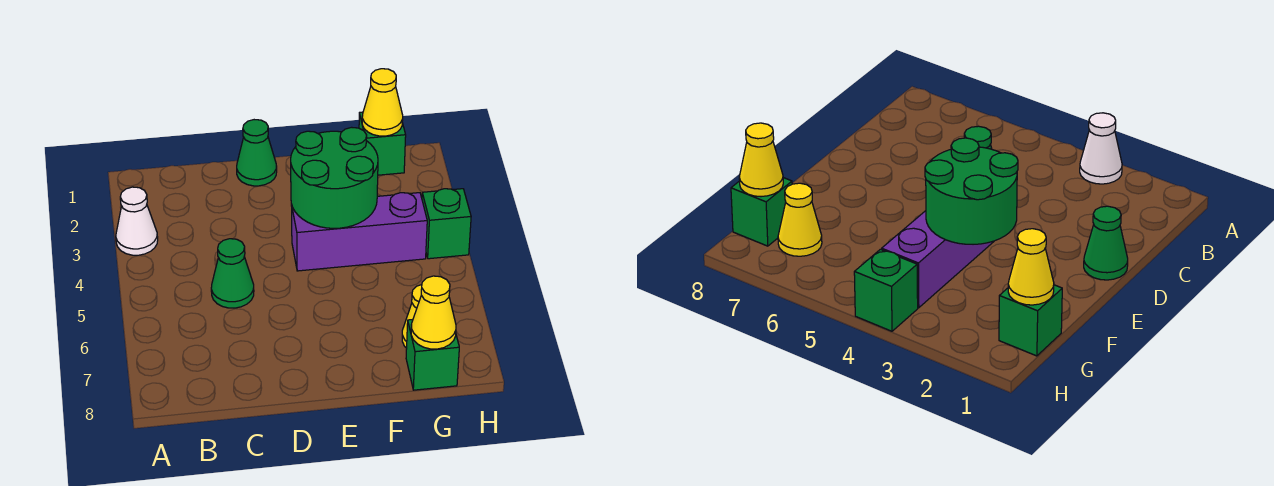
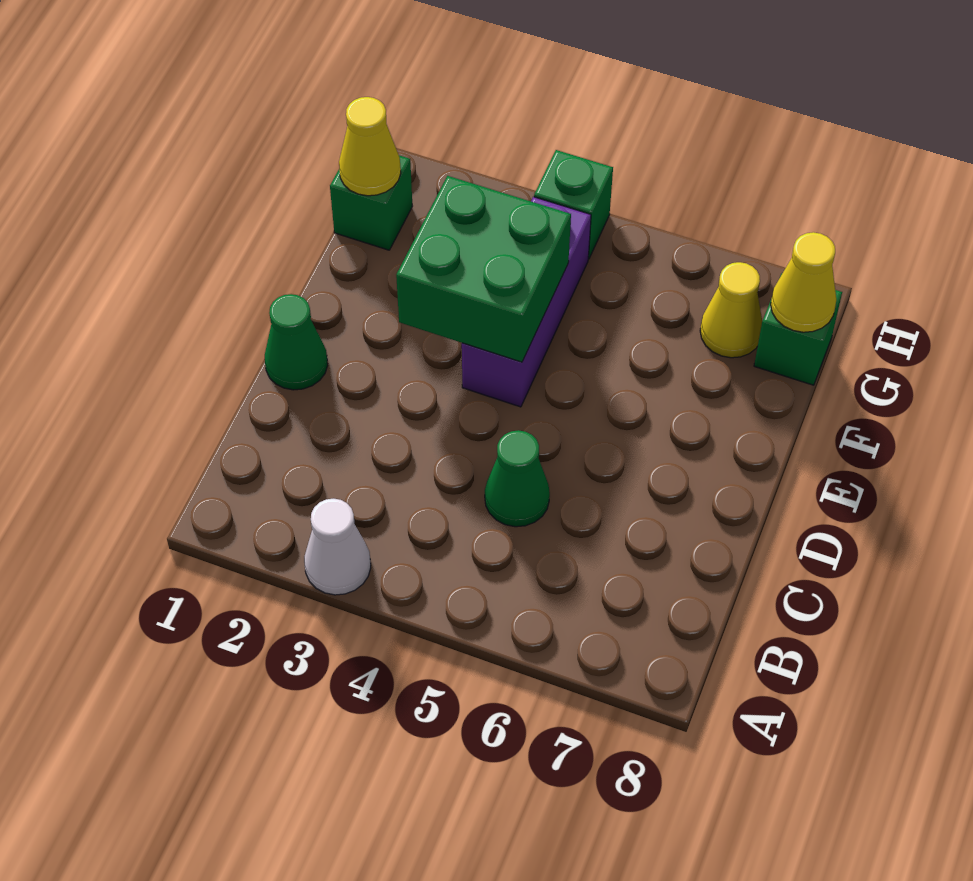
green 2x2 round brick [291,127,378,228] -> green 2x2 brick [396,176,571,362]

